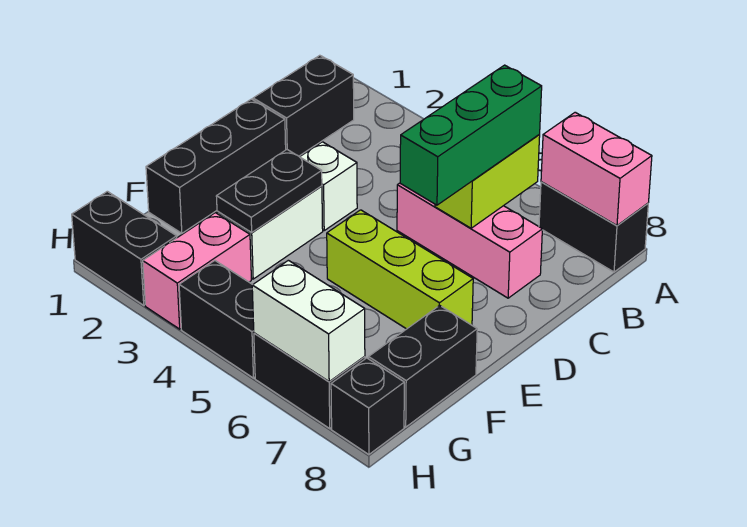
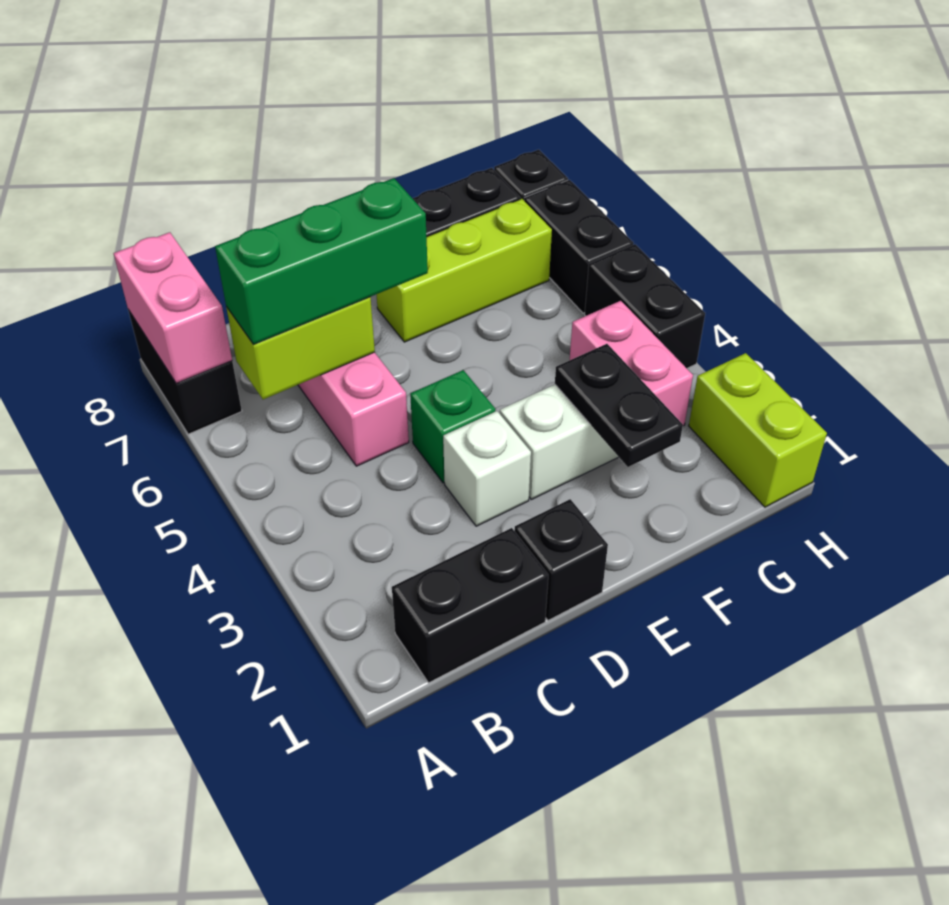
black 1x3 brick [146,99,286,233] -> black 1x1 brick [514,499,608,620]
none -> green 1x1 brick [410,370,495,483]
black 1x2 plate [216,150,322,232] -> black 1x2 plate turned to [555,344,683,467]
lime 1x3 brick [327,210,473,329] -> lime 1x3 brick turned to [376,199,552,342]
pink 1x2 brick [143,213,251,329] -> pink 1x2 brick turned to [570,301,693,426]
black 1x2 brick [72,191,177,305] -> lime 1x2 brick [689,353,827,507]
white 1x2 brick [252,260,365,381] -> none

